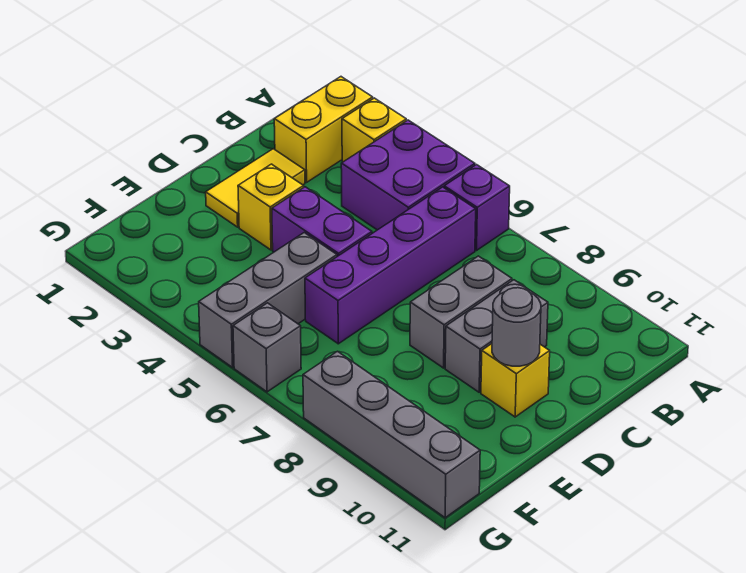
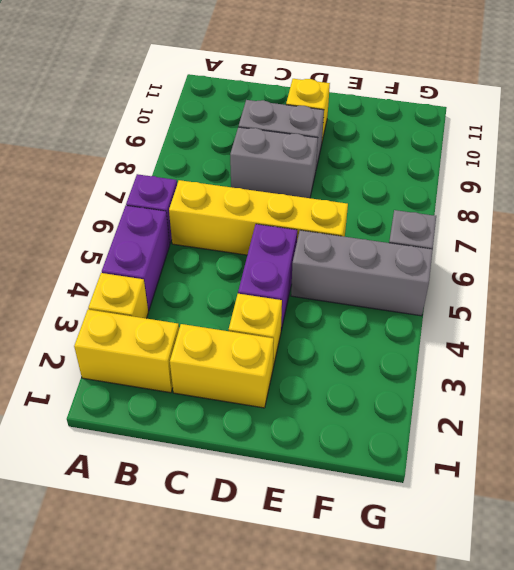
purple 2x2 brick [341,120,475,230] -> purple 1x2 brick [102,206,170,311]
purple 1x4 brick [305,187,476,344] -> yellow 1x4 brick [169,180,348,255]
yellow 1x2 tile [206,149,305,227] -> yellow 1x2 brick [170,324,274,408]
grey 1x1 round brick [492,288,541,366] -> none
grey 1x4 brick [303,351,480,518] -> none

